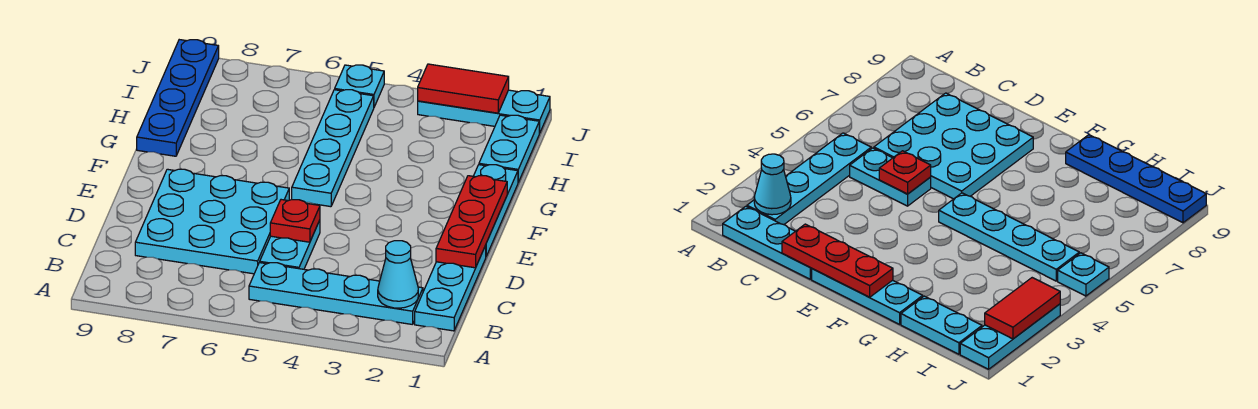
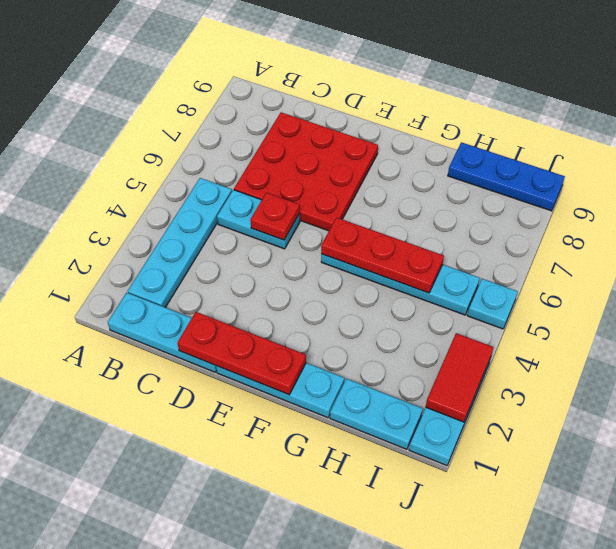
cyan 1x1 cone [378,241,418,308] -> none
cyan 3x3 plate [135,169,289,274] -> red 3x3 plate [234,112,378,231]
none -> red 1x3 plate [321,218,444,293]
blue 1x4 plate [137,40,219,156] -> blue 1x3 plate [448,142,565,211]

